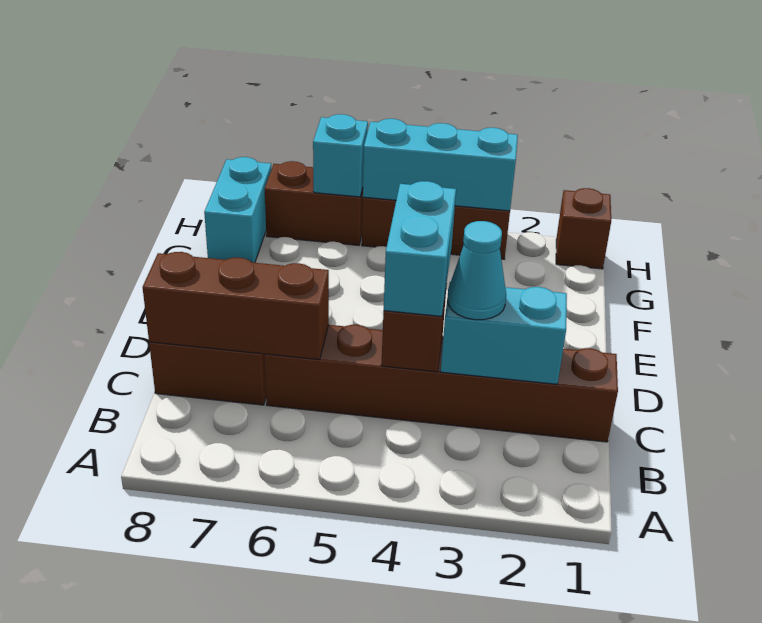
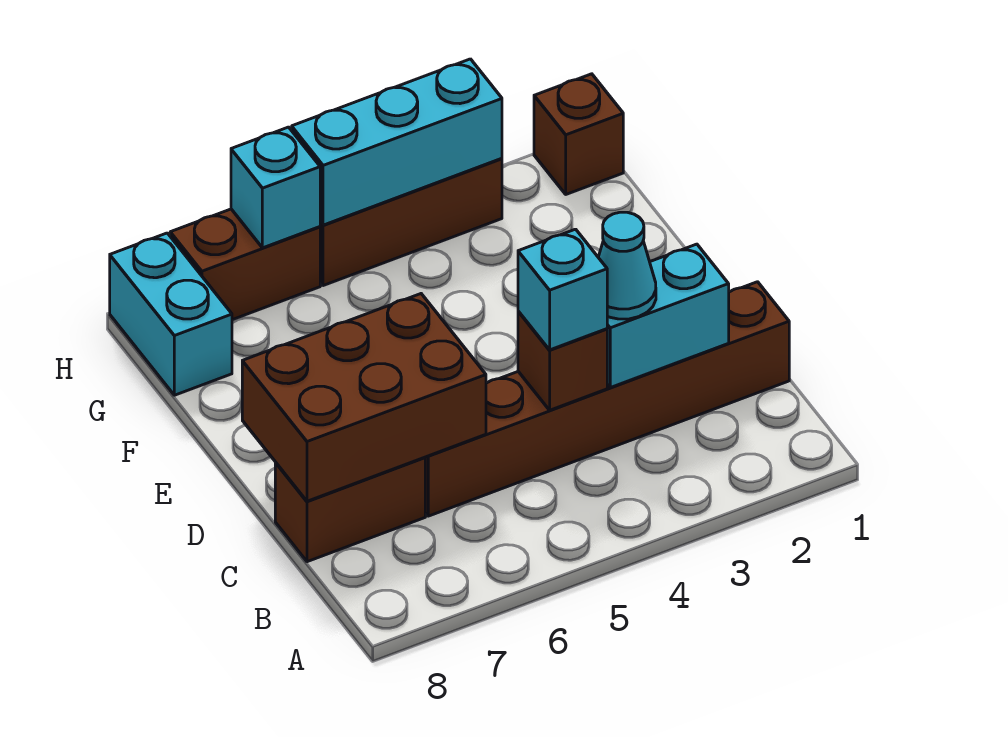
cyan 1x2 brick [384,181,456,316] -> cyan 1x1 brick [518,229,607,350]
brown 1x3 brick [143,252,329,360] -> brown 2x3 brick [242,294,486,501]

